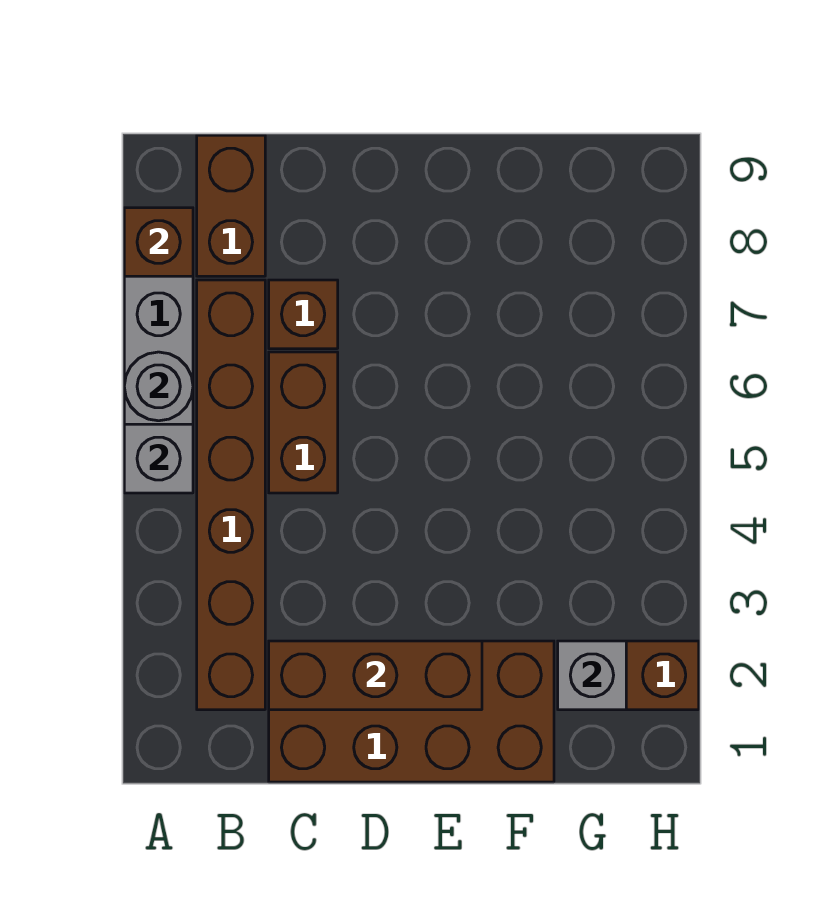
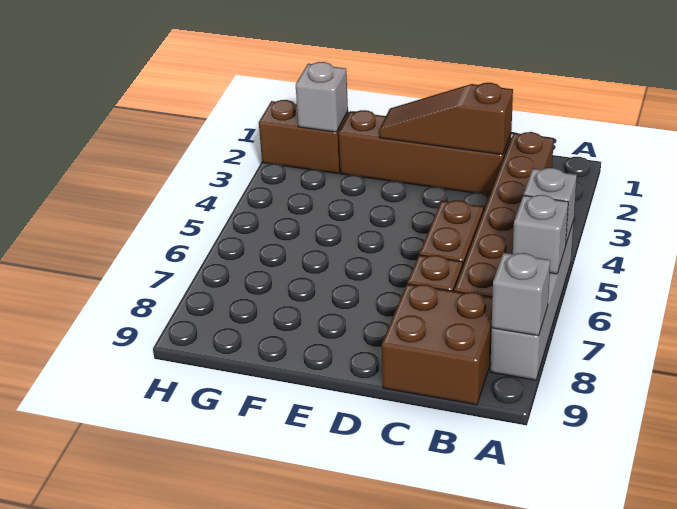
grey 1x1 round brick [124,352,193,421] -> grey 1x1 brick [513,195,568,274]
brown 1x1 brick [124,208,193,276] -> grey 1x1 brick [492,253,550,336]
brown 1x2 brick [197,135,265,276] -> brown 2x2 brick [382,284,492,405]
brown 2x4 brick [269,641,554,782] -> brown 1x4 brick [339,110,511,195]
brown 1x3 brick [269,641,482,710] -> brown 1x3 slope [379,83,513,155]

